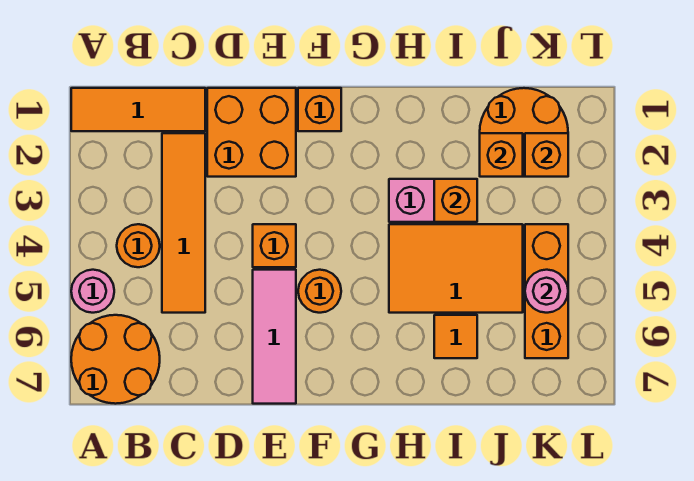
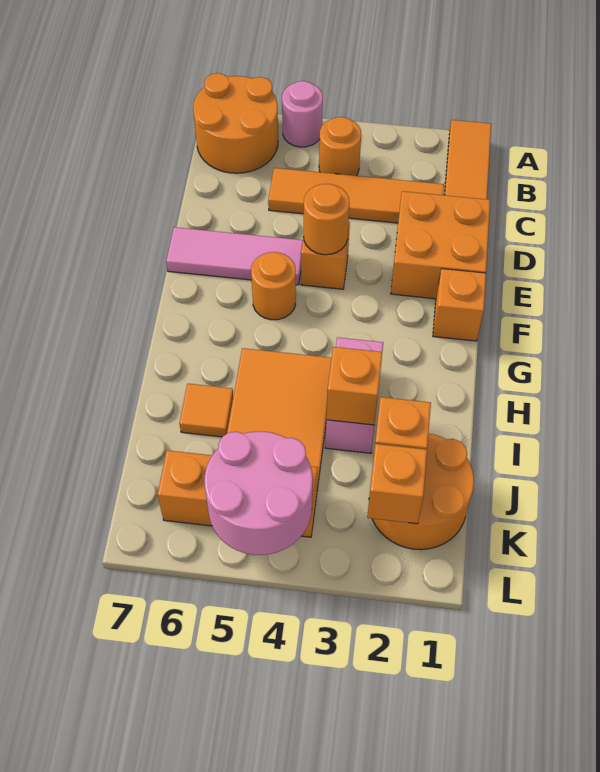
none -> orange 1x1 round brick [304,184,350,255]
pink 1x1 round brick [525,270,568,313] -> pink 2x2 round brick [204,431,313,555]

